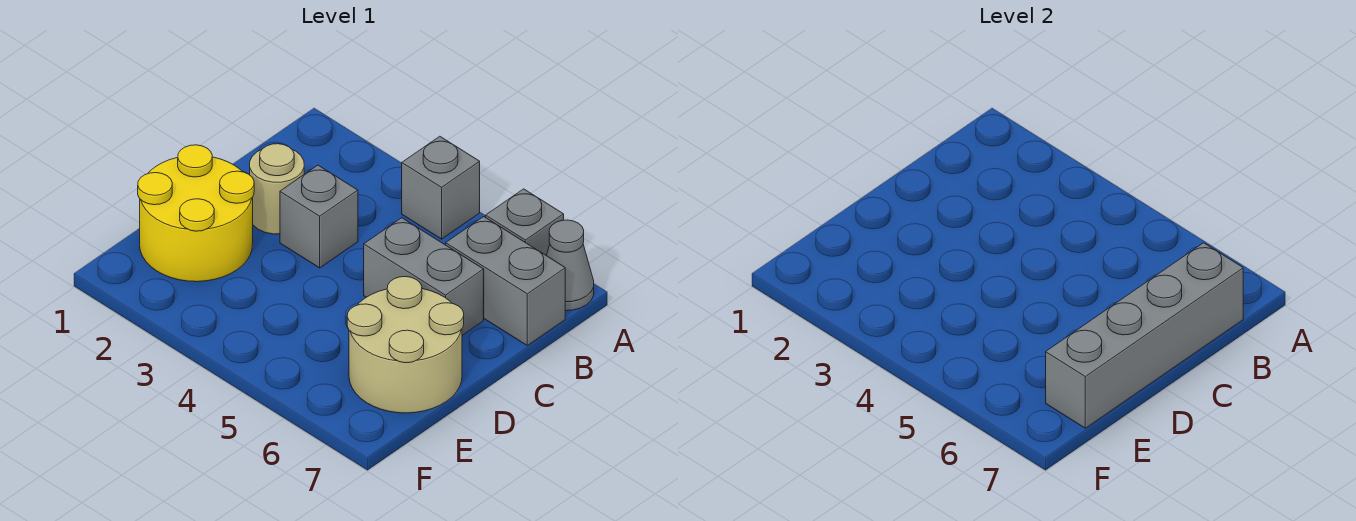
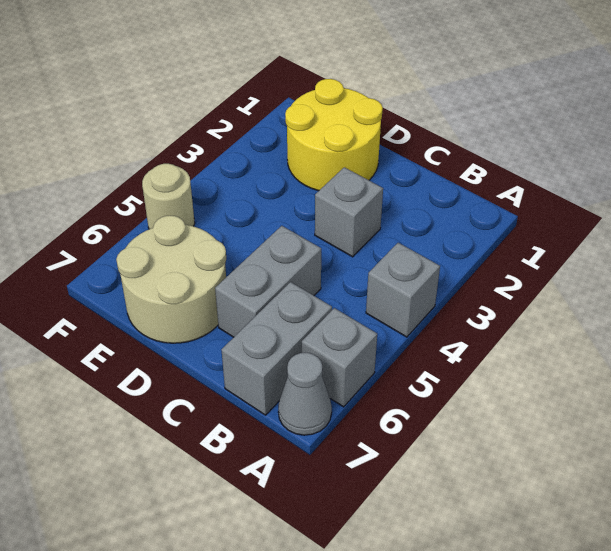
grey 1x4 brick [1046,243,1243,428] -> none
tan 1x1 round brick [250,144,304,234] -> tan 1x1 round brick moved to [142,164,195,229]

